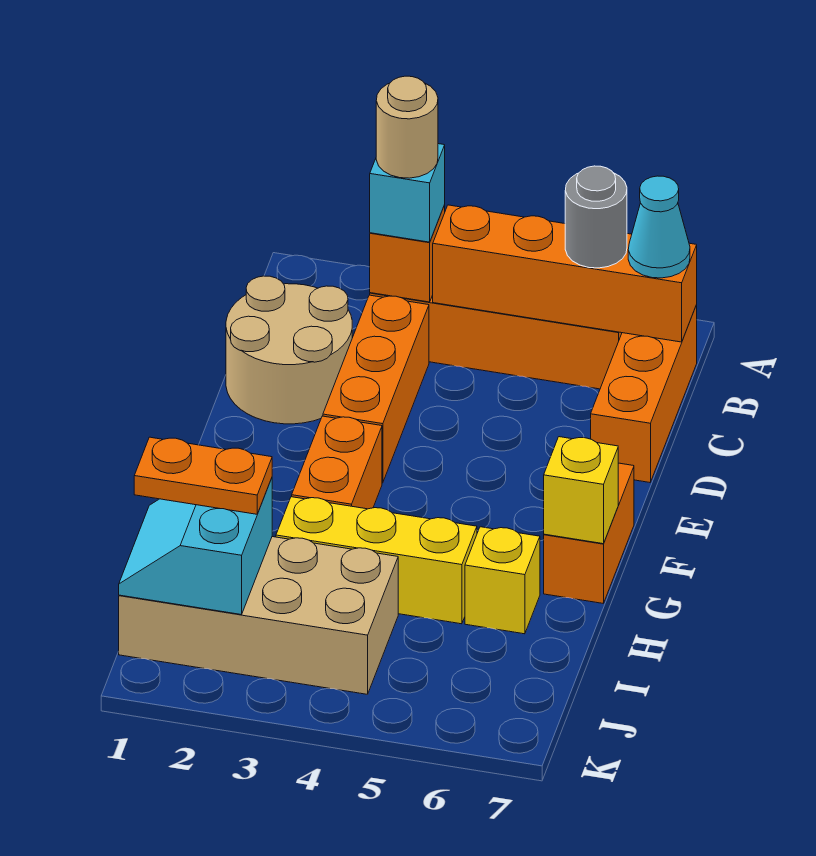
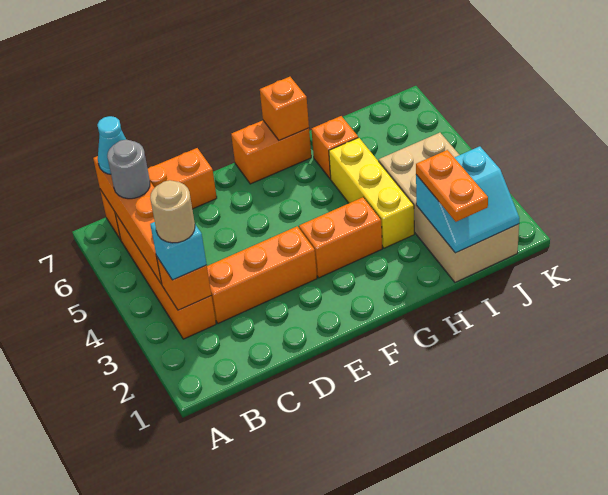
tan 2x2 round brick [226,276,352,424] -> none
yellow 1x1 brick [544,437,618,544] -> orange 1x1 brick [260,77,309,140]
yellow 1x1 brick [465,527,540,634] -> orange 1x1 brick [312,116,358,179]

